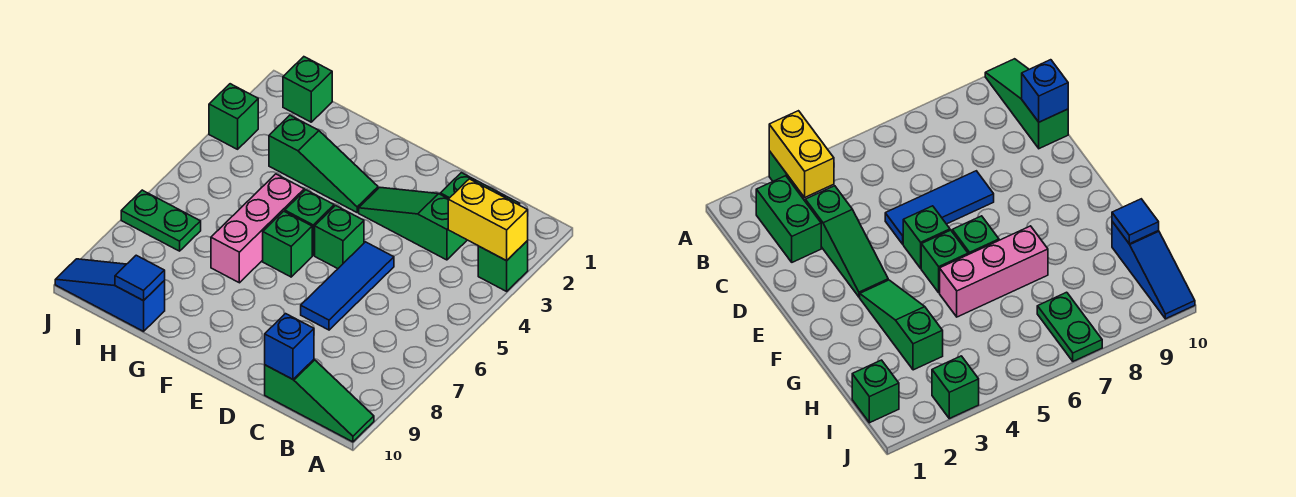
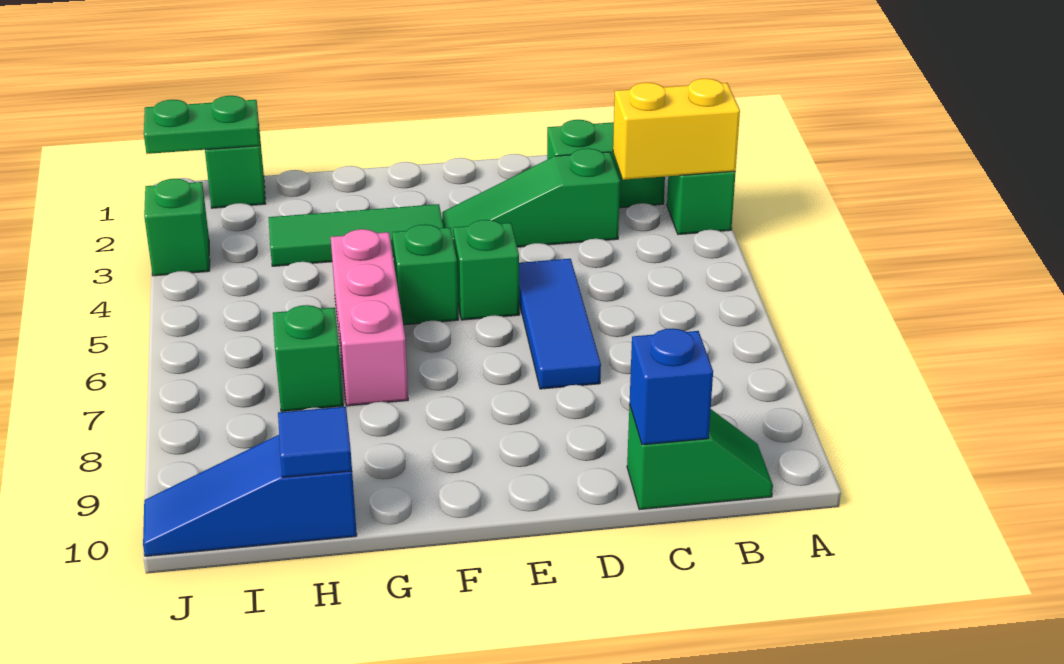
green 1x3 slope [265,360,374,442] -> green 1x2 slope [627,404,773,510]
green 1x3 slope [269,115,378,212] -> green 1x3 tile [268,204,444,266]
green 1x1 brick [263,211,312,277] -> green 1x1 brick moved to [273,305,343,412]
green 1x2 plate [121,190,201,251] -> green 1x2 plate moved to [144,96,260,154]

